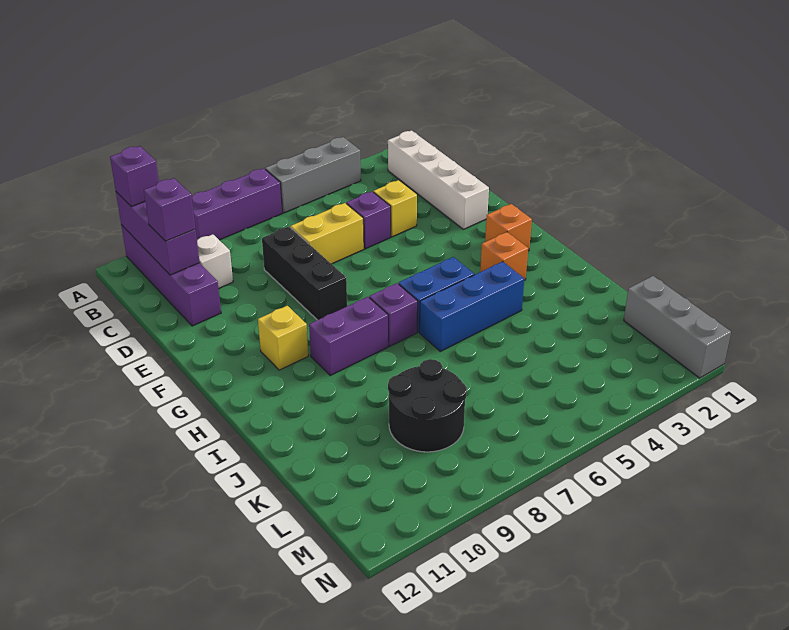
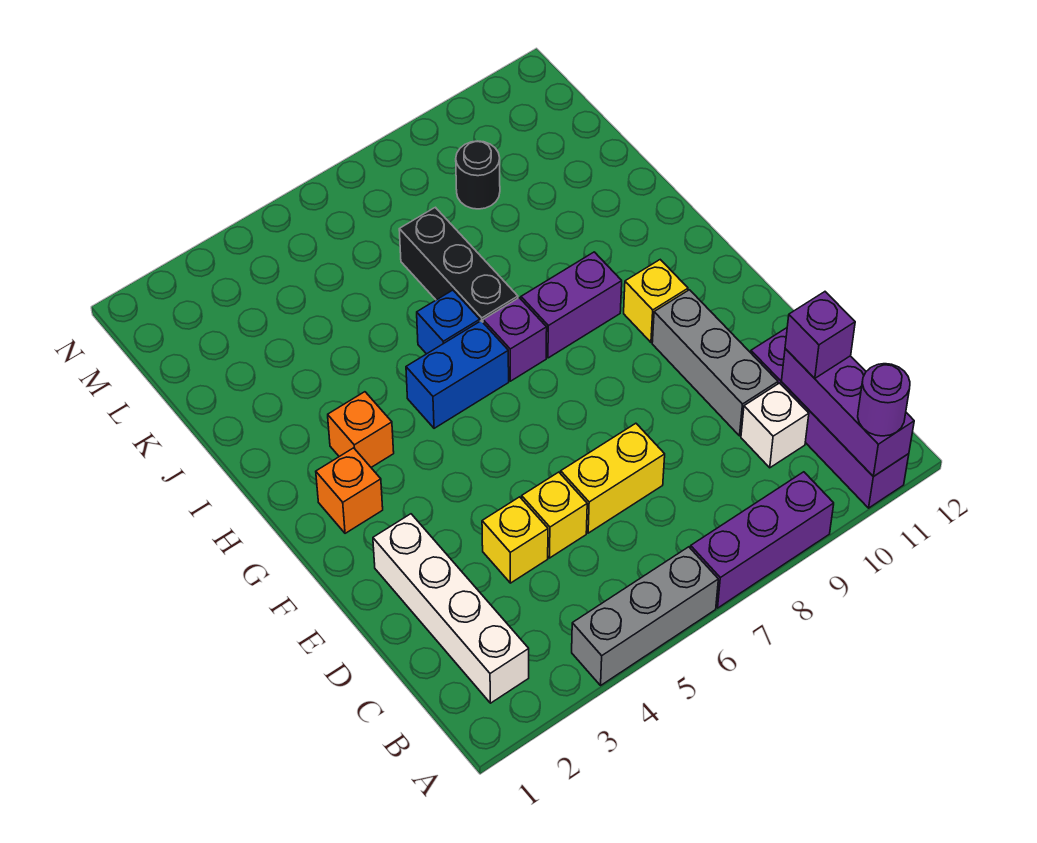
purple 1x1 brick [110,146,159,207] -> purple 1x1 round brick [858,364,910,436]
purple 1x1 brick [346,192,391,249] -> yellow 1x1 brick [522,472,587,558]
black 1x3 brick [262,227,347,320] -> black 1x3 brick moved to [399,207,518,322]
blue 1x3 brick [420,262,524,351] -> blue 1x1 brick [417,290,480,354]
black 2x2 round brick [388,359,467,452] -> black 1x1 round brick [456,141,500,209]
grey 1x3 brick [624,276,731,378] -> grey 1x3 brick moved to [652,290,778,436]

